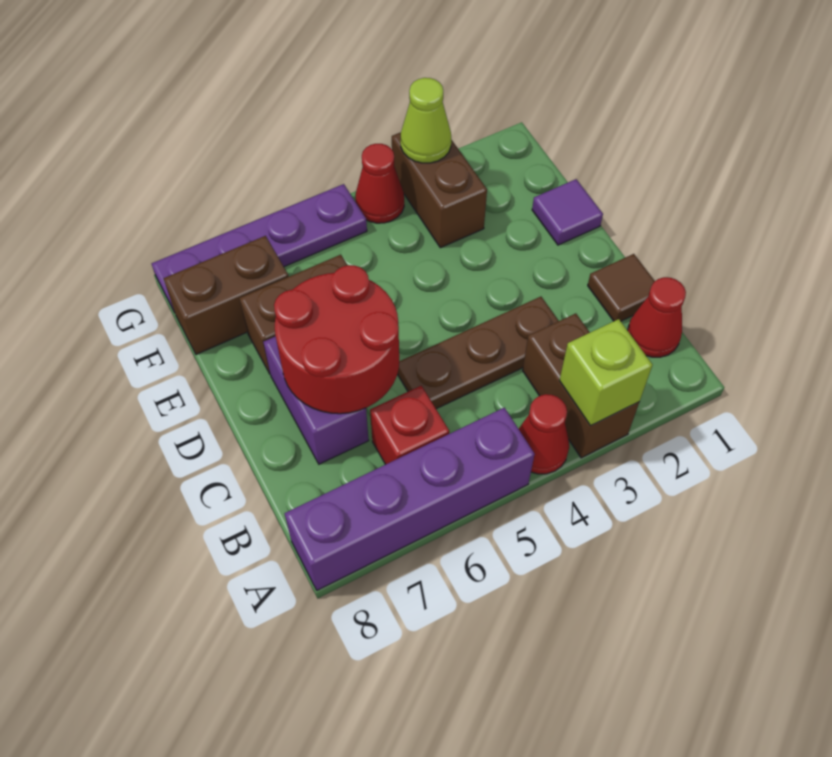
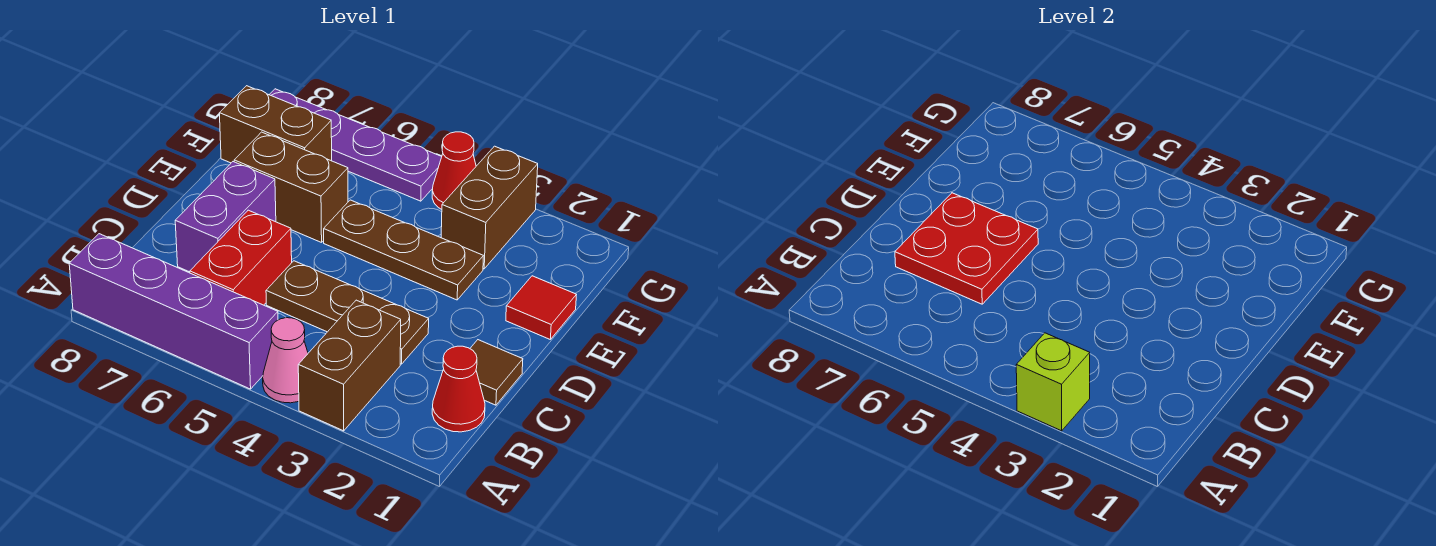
red 1x1 cone [519,394,569,474] -> pink 1x1 cone [263,318,308,403]
red 1x1 brick [370,386,449,464] -> red 1x2 brick [190,210,292,305]
red 2x2 round brick [274,265,399,414] -> red 2x2 plate [895,193,1038,304]
purple 1x1 tile [532,179,603,245] -> red 1x1 tile [506,276,576,339]
none -> brown 1x3 plate [324,200,483,300]
lime 1x1 cone [401,78,451,163] -> none

